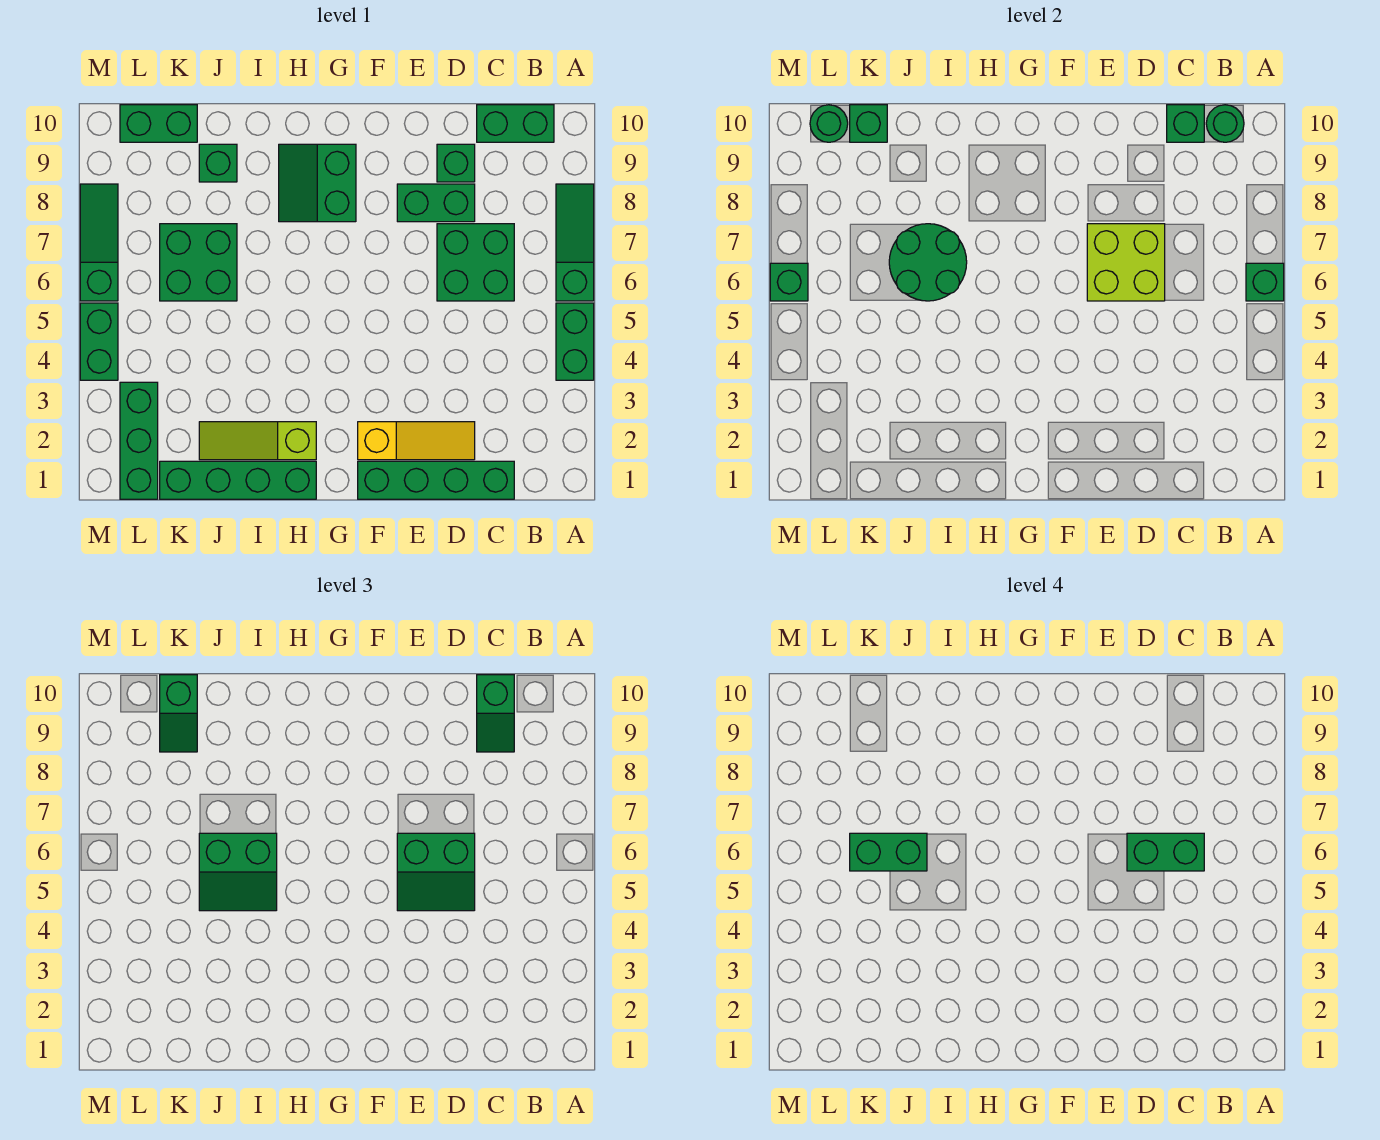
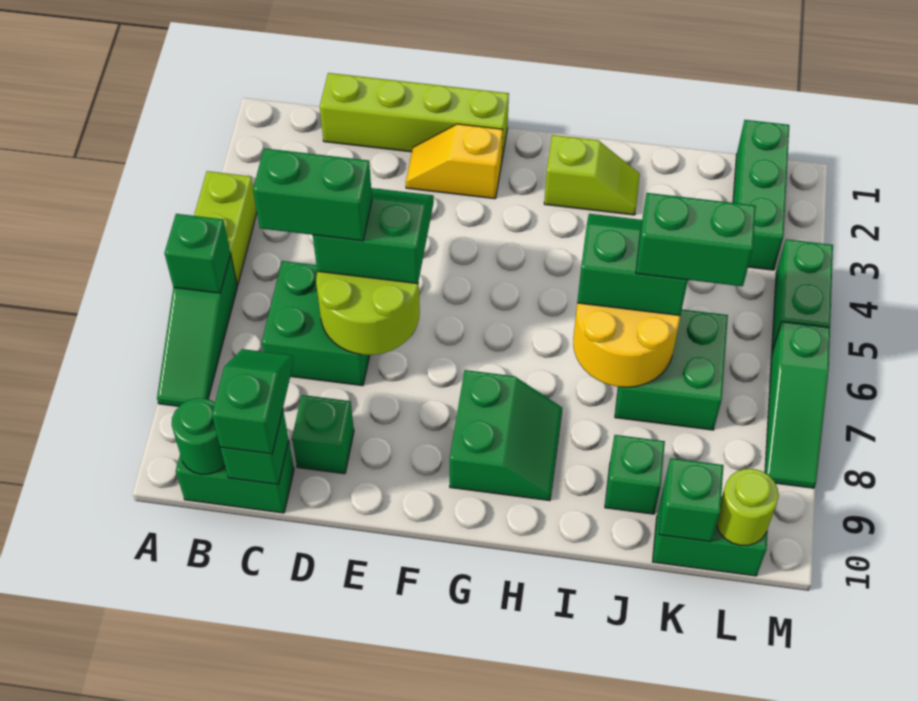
green 1x2 brick [556,303,594,380] -> lime 1x2 brick [194,171,257,286]
green 1x4 brick [358,461,514,499] -> lime 1x4 brick [320,73,509,158]
yellow 1x3 slope [358,422,475,460] -> yellow 1x2 slope [406,124,503,199]
lime 2x2 brick [1087,224,1165,301] -> lime 2x2 round brick [316,272,420,355]
green 1x2 brick [397,184,475,222] -> none
green 1x4 brick [160,461,316,499] -> none
lime 1x3 slope [199,422,316,460] -> lime 1x2 slope [544,135,640,215]
green 2x2 round brick [889,224,967,301] -> yellow 2x2 round brick [573,303,680,387]
green 1x2 slope [160,675,197,752] -> none
green 1x1 round brick [810,105,848,142] -> lime 1x1 round brick [716,469,779,545]
green 1x1 brick [770,263,808,301] -> none

